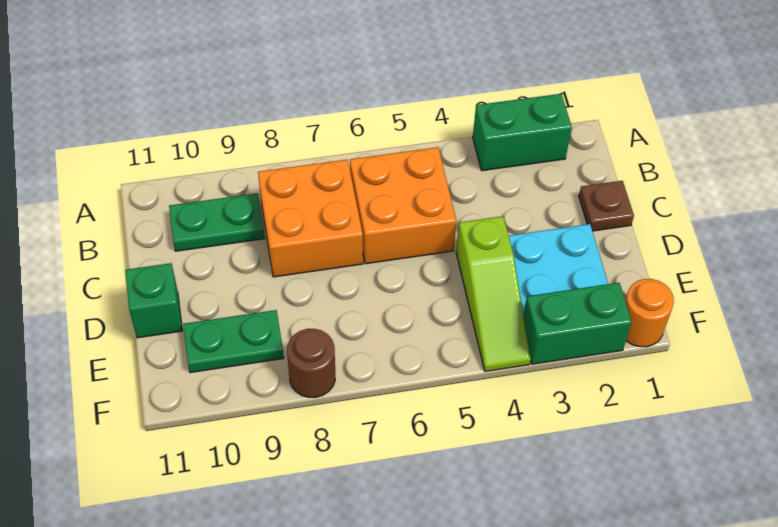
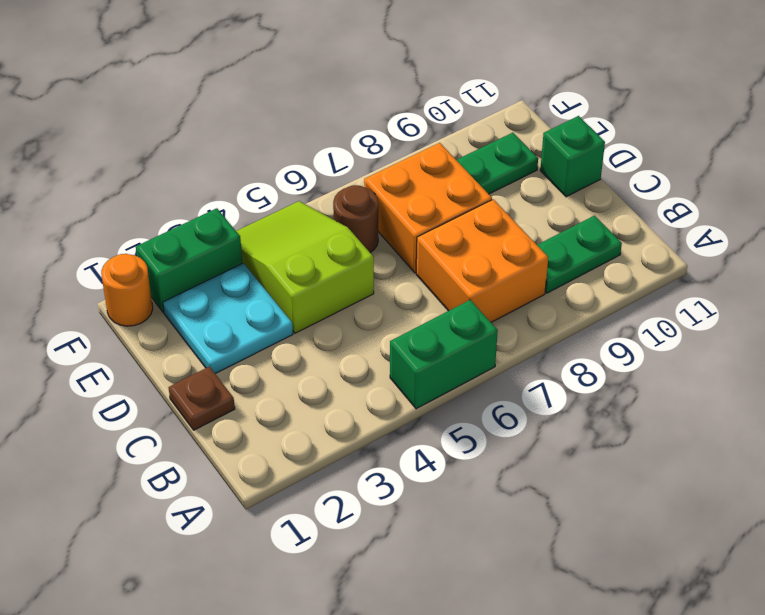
green 1x2 brick [473,94,572,171] -> green 1x2 brick moved to [390,300,498,409]
orange 2x2 brick [350,147,456,264] -> orange 2x2 brick moved to [364,143,492,273]
lime 1x3 slope [456,216,531,371] -> lime 2x3 slope [236,201,374,333]
brown 1x1 round brick [287,329,335,397] -> brown 1x1 round brick moved to [333,185,378,252]

